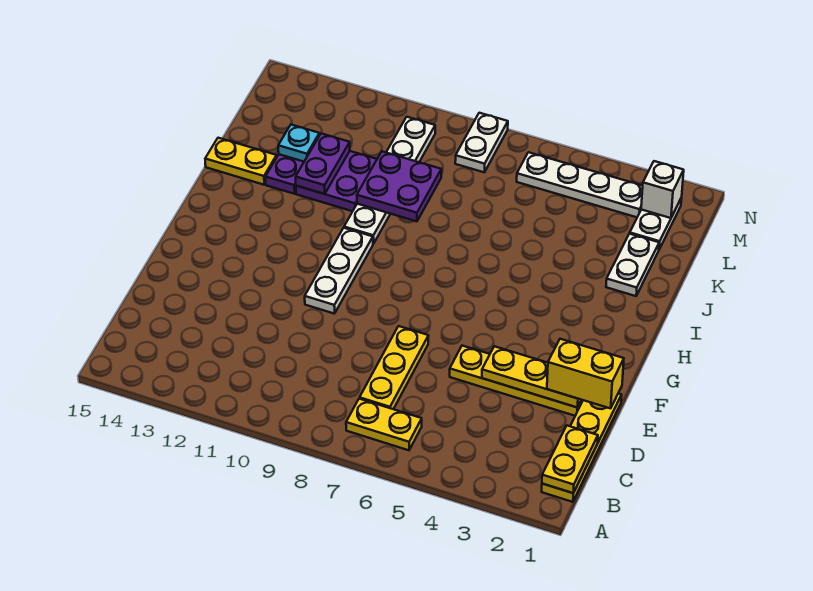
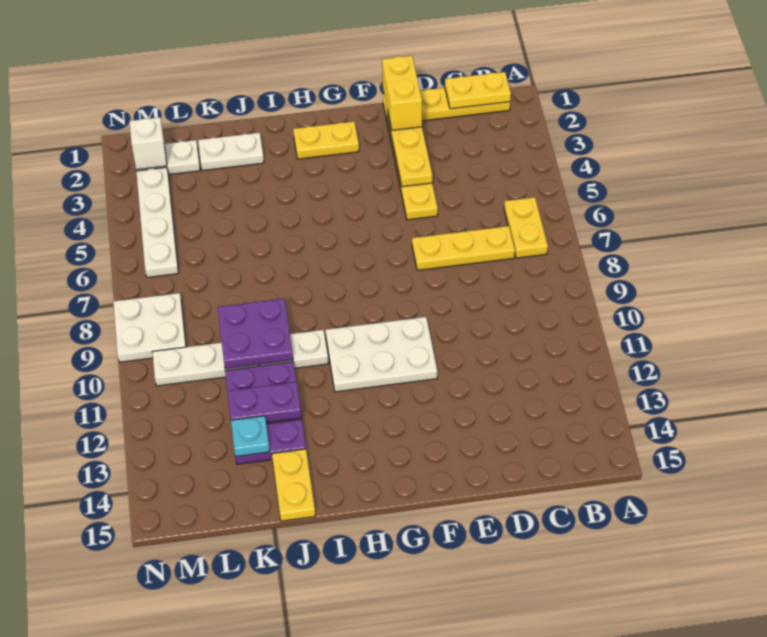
white 1x3 plate [305,228,373,314] -> white 2x3 plate [326,317,437,392]
none -> yellow 1x2 plate [293,122,359,159]
white 1x2 plate [455,113,508,172] -> white 2x2 plate [113,293,186,362]

